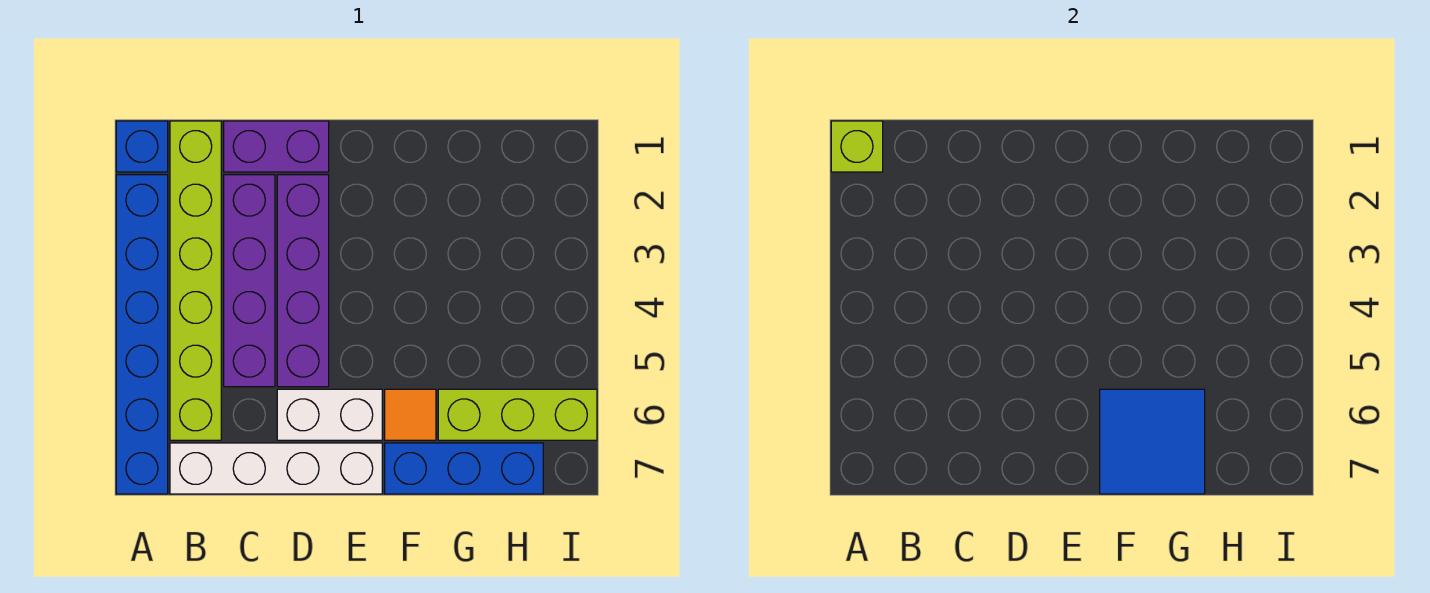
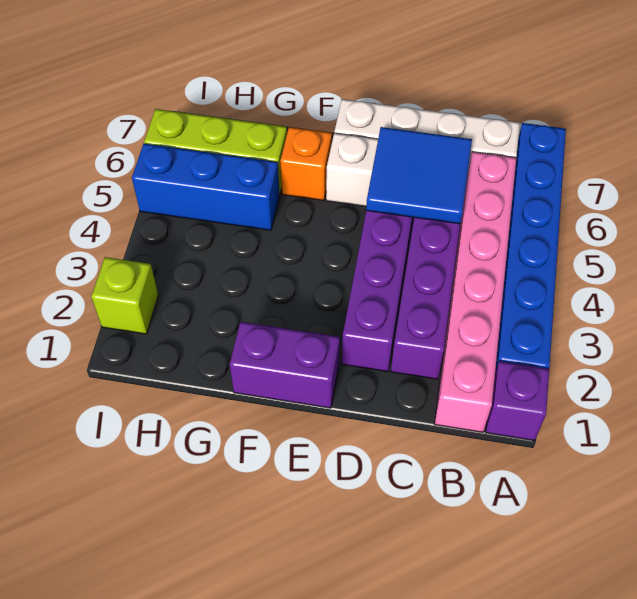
blue 1x1 brick [116,121,168,172] -> purple 1x1 brick [486,361,549,441]
lime 1x1 brick [831,121,883,172] -> lime 1x1 brick moved to [91,257,158,334]
lime 1x6 brick [170,121,221,440] -> pink 1x6 brick [435,152,516,432]
purple 1x2 brick [224,121,329,172] -> purple 1x2 brick moved to [230,322,340,408]
orange 1x1 tile [385,389,436,440] -> orange 1x1 brick [280,127,332,200]
blue 2x2 tile [1100,389,1205,494] -> blue 2x2 tile moved to [366,127,472,224]
blue 1x3 brick [385,443,543,494] -> blue 1x3 brick moved to [132,144,280,230]

